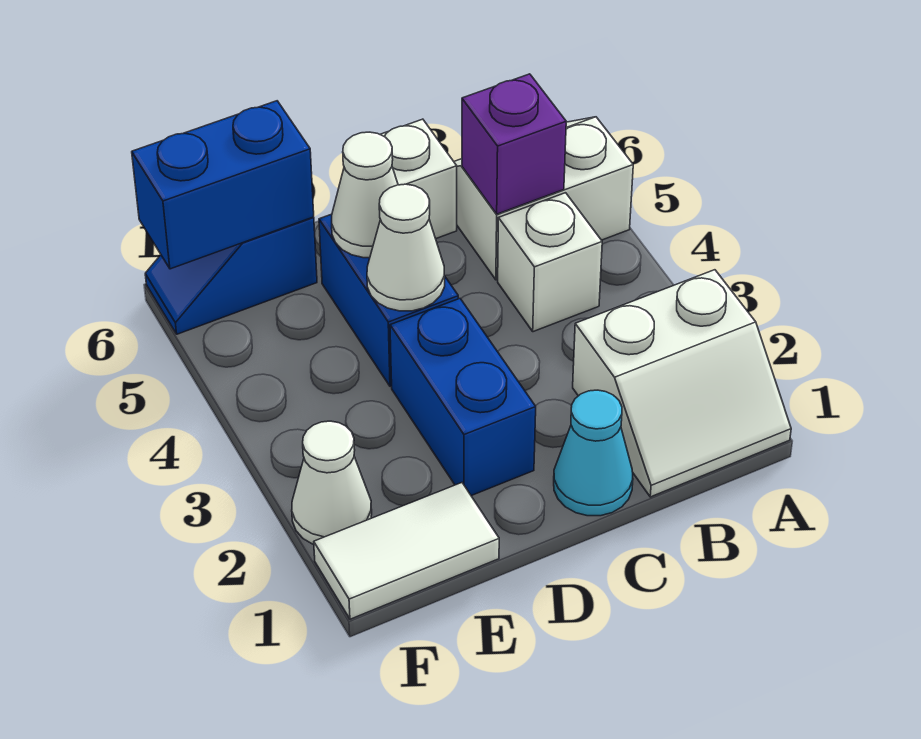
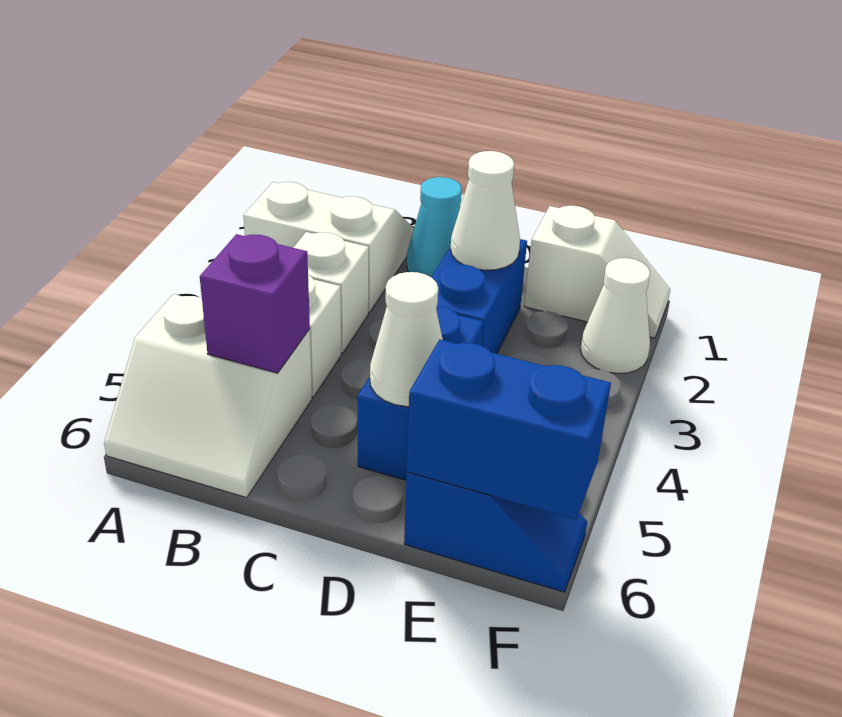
white 1x1 brick [380,119,457,239] -> white 1x1 brick moved to [294,232,369,353]
white 1x1 cone [367,184,445,311] -> white 1x1 cone moved to [451,151,520,270]
white 1x2 tile [314,483,499,619] -> white 1x2 slope [524,206,670,338]

